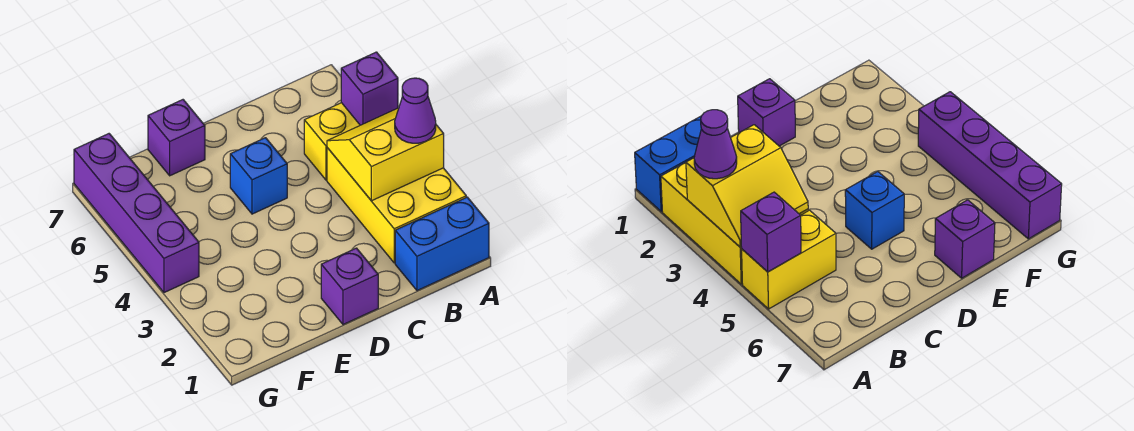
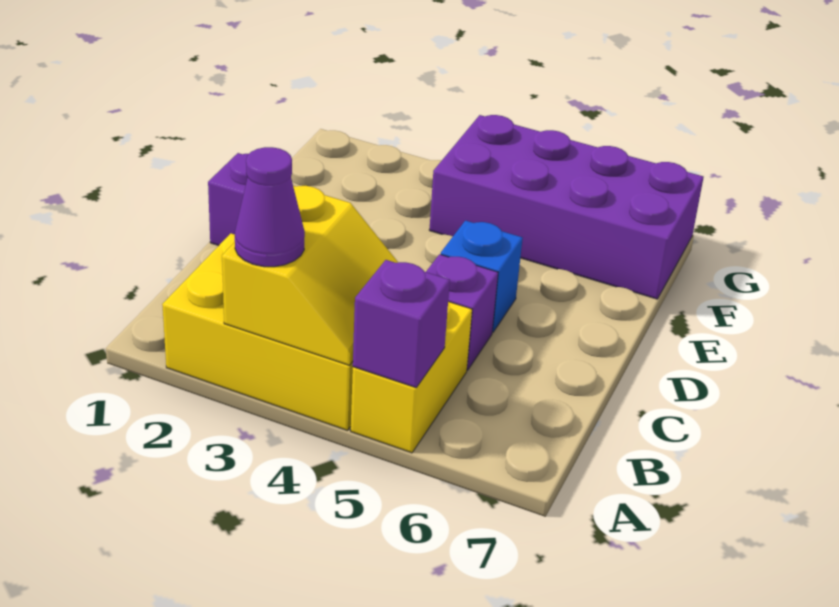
blue 1x2 brick [395,197,489,291] -> none
purple 1x1 brick [148,100,205,176] -> purple 1x1 brick moved to [426,254,498,370]
purple 1x4 brick [74,134,199,293] -> purple 2x4 brick [429,115,703,299]

